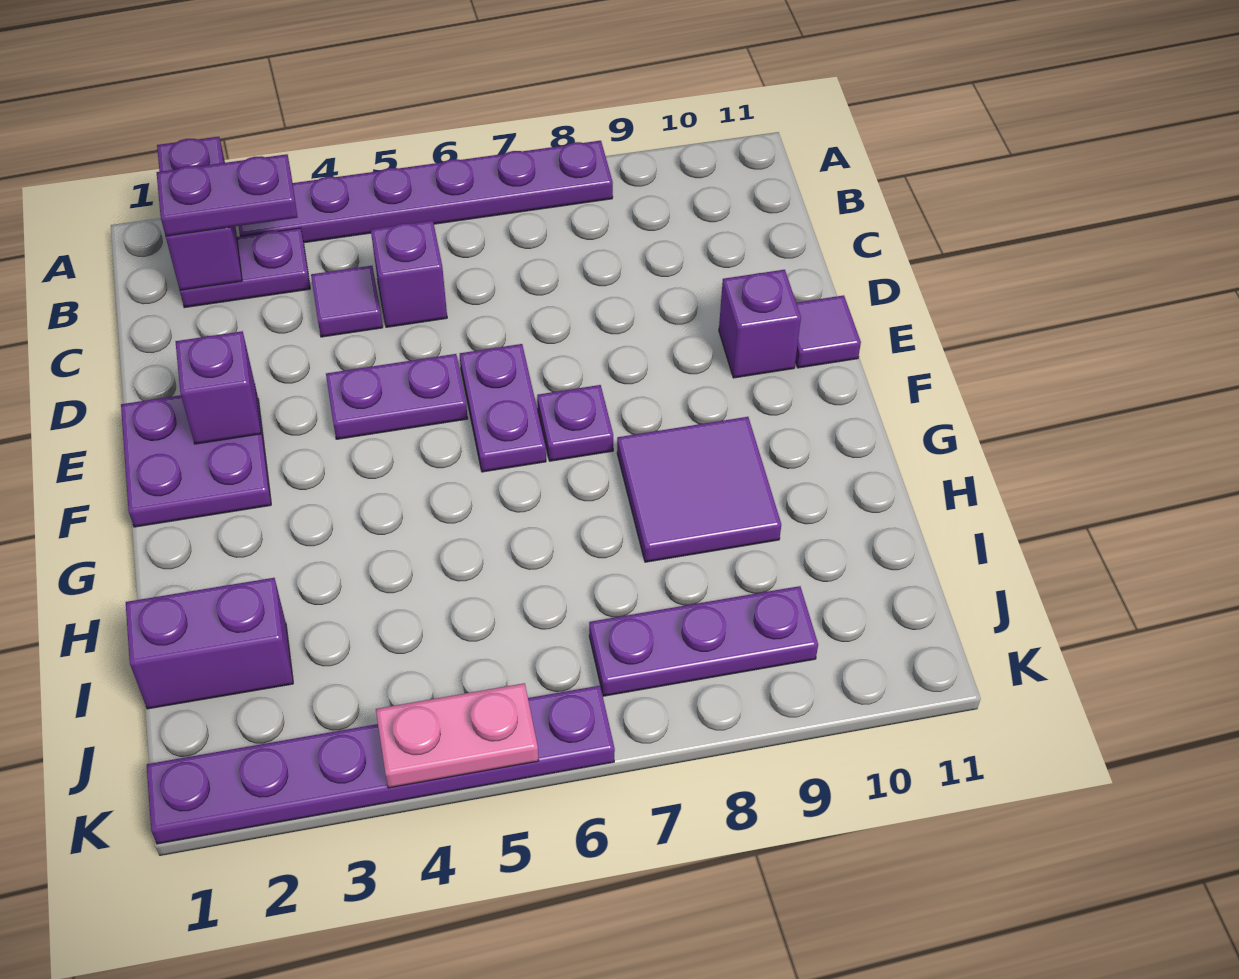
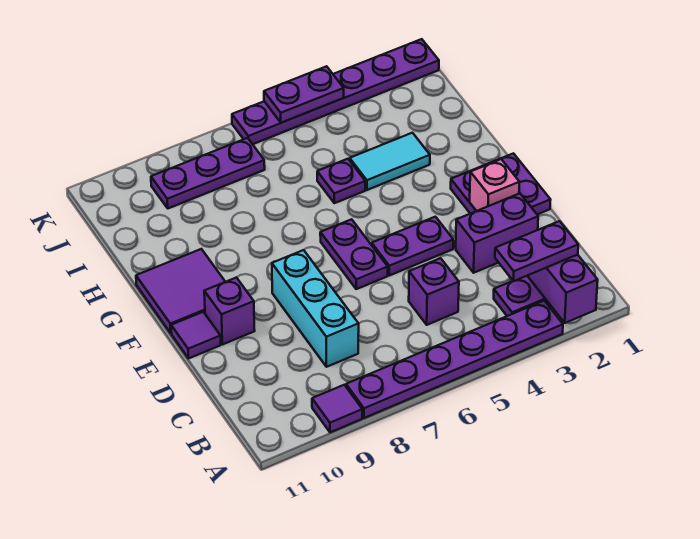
purple 1x1 tile [311,266,383,337] -> purple 1x1 tile moved to [312,385,362,432]
none -> cyan 1x3 brick [272,250,359,367]
purple 1x1 brick [176,331,261,444] -> pink 1x1 brick [470,159,520,211]
purple 1x1 plate [537,385,613,461] -> purple 1x1 plate moved to [317,159,365,203]
purple 2x2 tile [617,417,781,562] -> purple 2x2 tile moved to [136,249,225,333]
none -> cyan 1x2 tile [350,133,430,190]
purple 1x2 brick [126,578,293,709] -> purple 1x2 brick moved to [456,193,538,273]
pink 1x2 plate [376,683,539,788] -> purple 1x2 plate [264,66,344,123]

